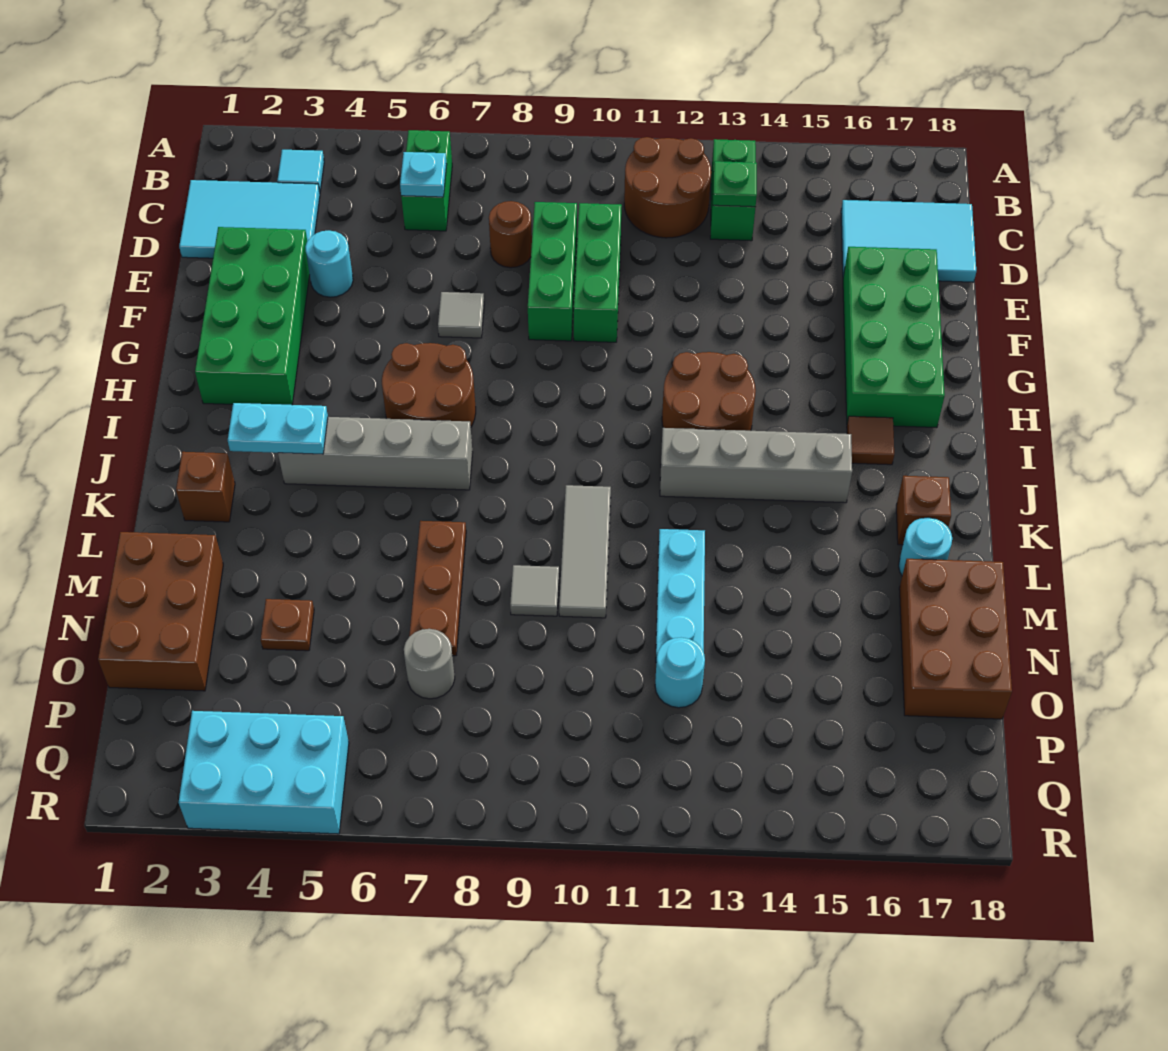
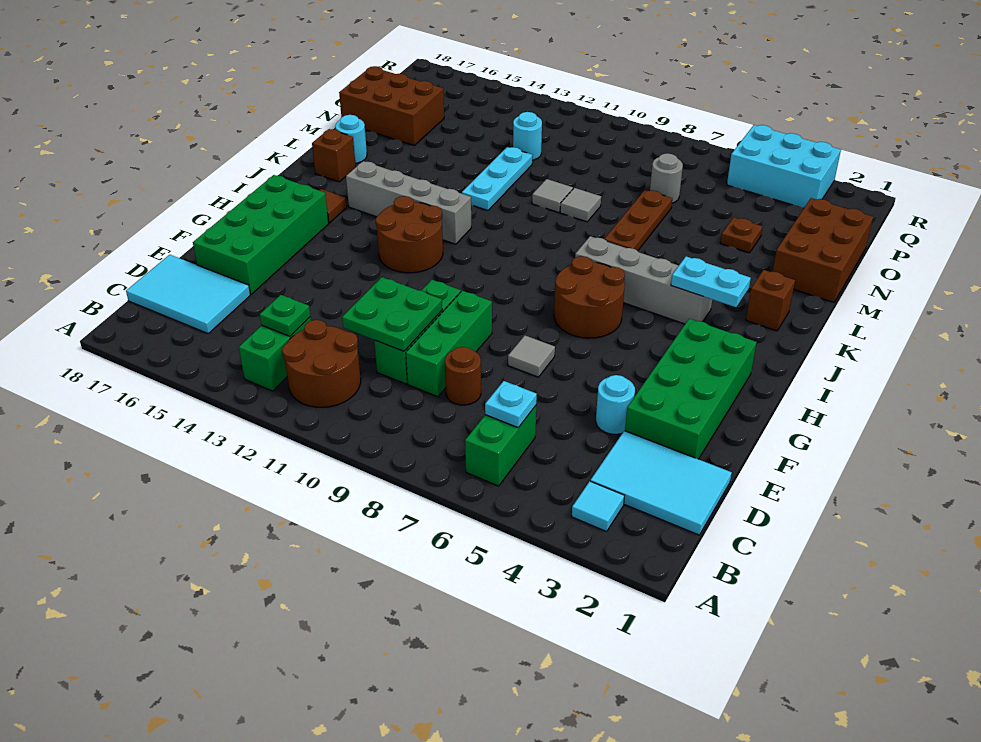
none -> green 2x2 plate [342,277,442,351]
grey 1x3 tile [559,485,611,618] -> grey 1x1 tile [532,179,573,213]
brown 2x3 brick [899,559,1012,719] -> brown 2x3 brick turned to [339,66,444,145]

